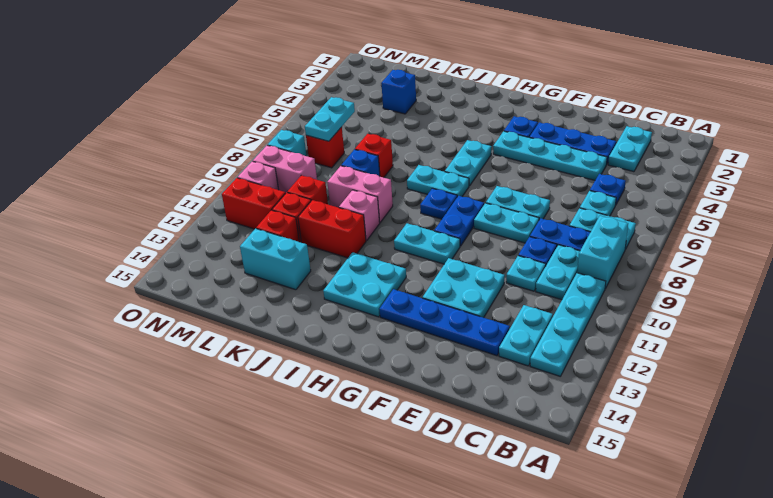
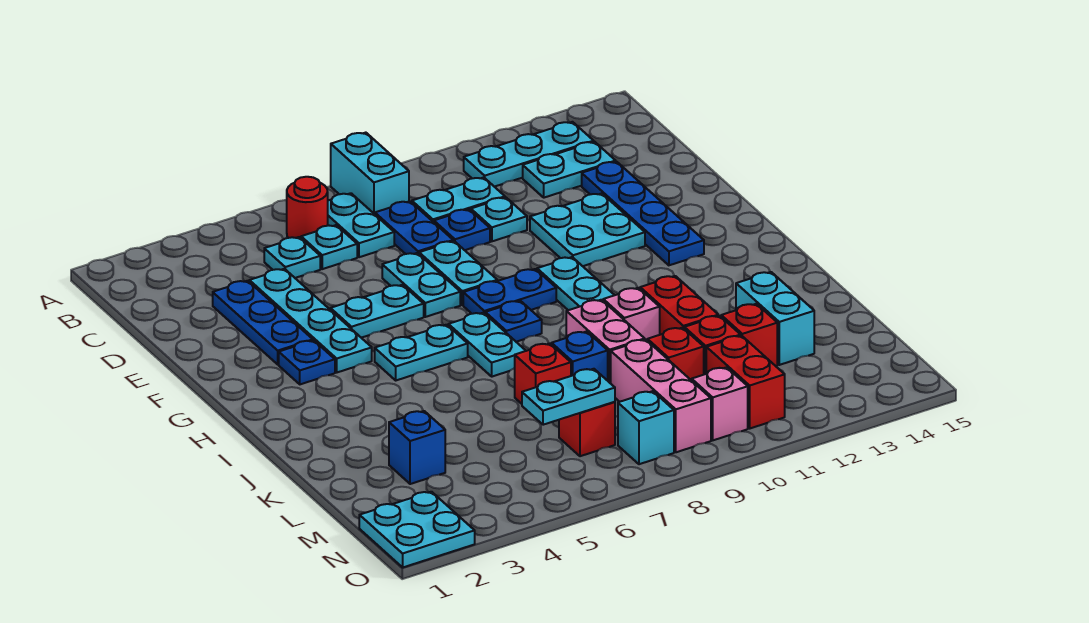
none -> red 1x1 round brick [287,177,328,238]
cyan 1x2 brick [577,216,628,289] -> cyan 1x2 brick turned to [331,133,409,214]
cyan 1x4 plate [530,273,606,376] -> cyan 1x3 plate [464,122,594,187]
cyan 1x2 plate [608,126,652,172] -> cyan 1x2 plate moved to [330,285,424,338]
blue 1x1 plate [590,174,626,204] -> cyan 1x1 plate [264,237,320,278]
cyan 2x2 plate [323,252,406,317] -> cyan 2x2 plate moved to [359,492,475,567]
pink 1x2 brick [253,145,317,193] -> pink 1x3 brick [611,339,711,452]

